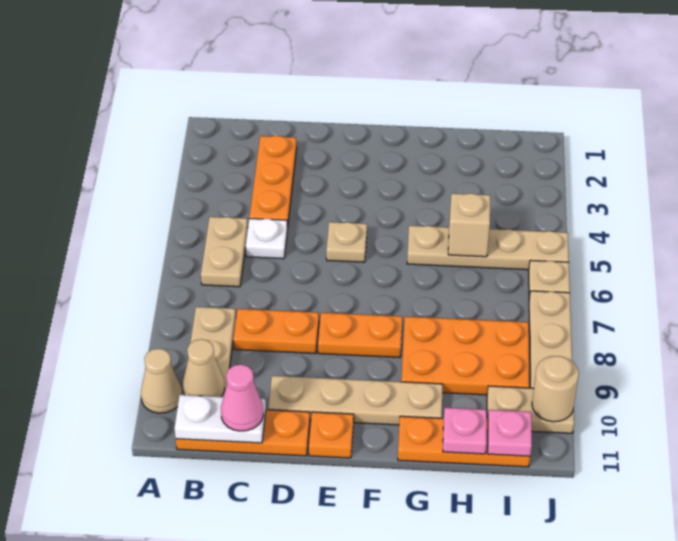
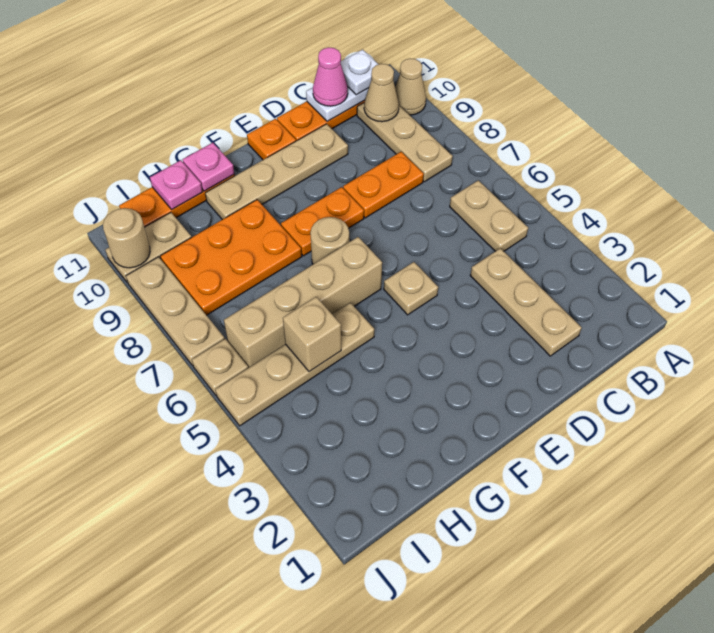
orange 1x3 plate [249,136,297,229] -> tan 1x3 plate [470,248,582,356]
white 1x1 plate [246,219,287,259] -> white 1x1 plate moved to [341,50,378,95]
none -> tan 1x4 brick [224,237,382,368]
none -> tan 1x1 round brick [310,217,349,264]
pink 1x1 plate [488,410,532,456] -> pink 1x1 plate moved to [183,143,234,191]

